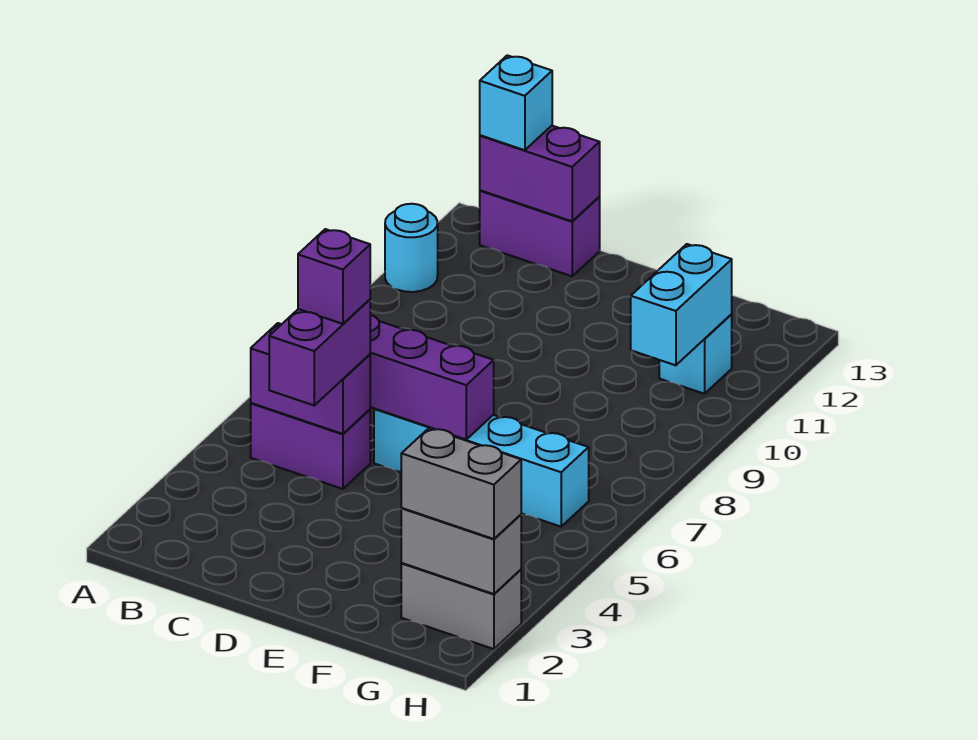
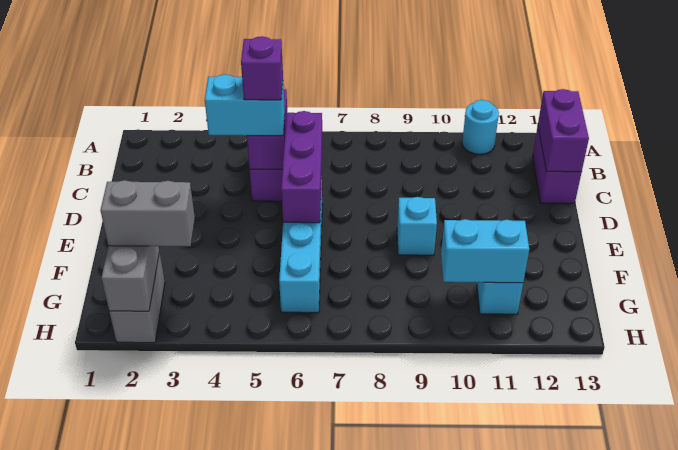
cyan 1x1 brick [480,55,552,150] -> cyan 1x1 brick moved to [397,197,437,255]
purple 1x2 brick [269,300,370,405] -> cyan 1x2 brick [205,74,285,136]
grey 1x2 brick [401,428,521,539] -> grey 1x2 brick turned to [101,180,195,246]

